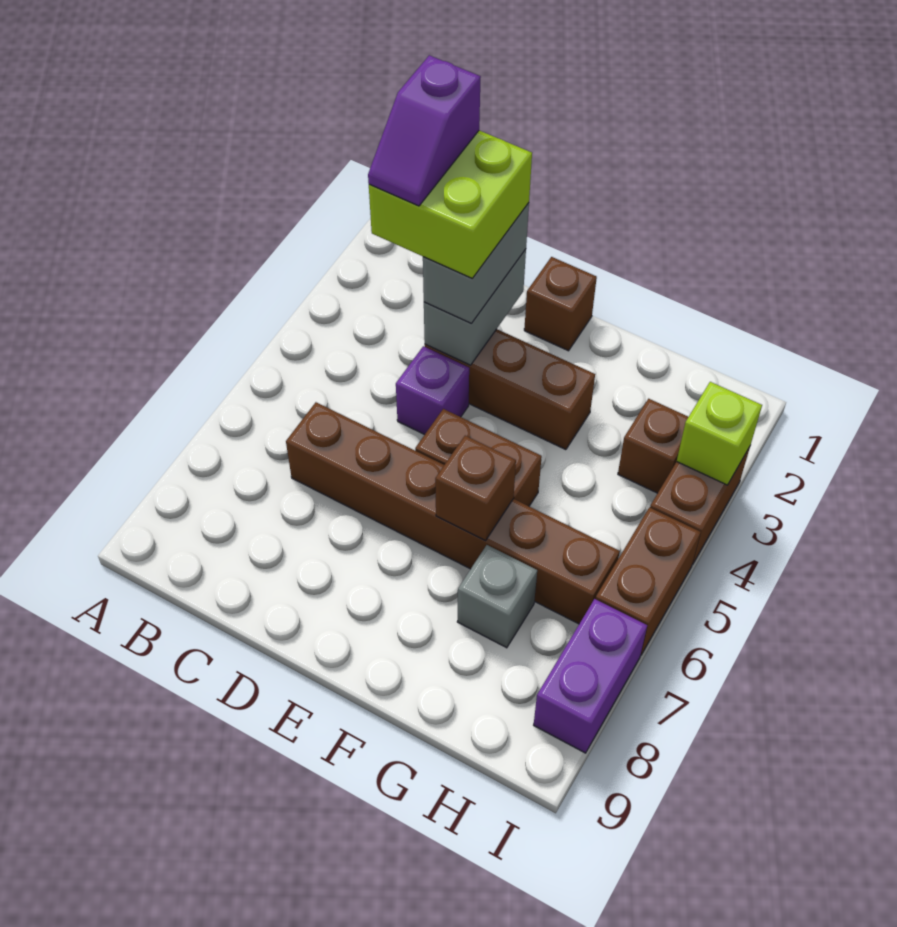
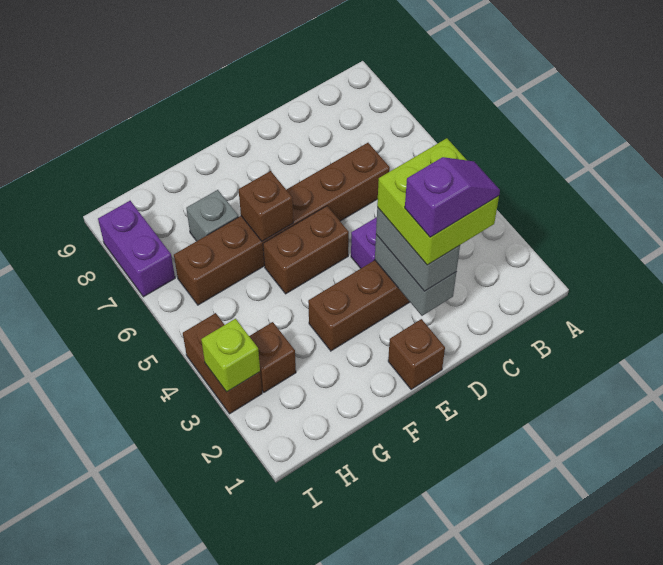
purple 1x2 slope [368,55,481,206] -> purple 1x2 slope turned to [405,157,500,237]
brown 1x2 brick [596,507,701,655] -> none

